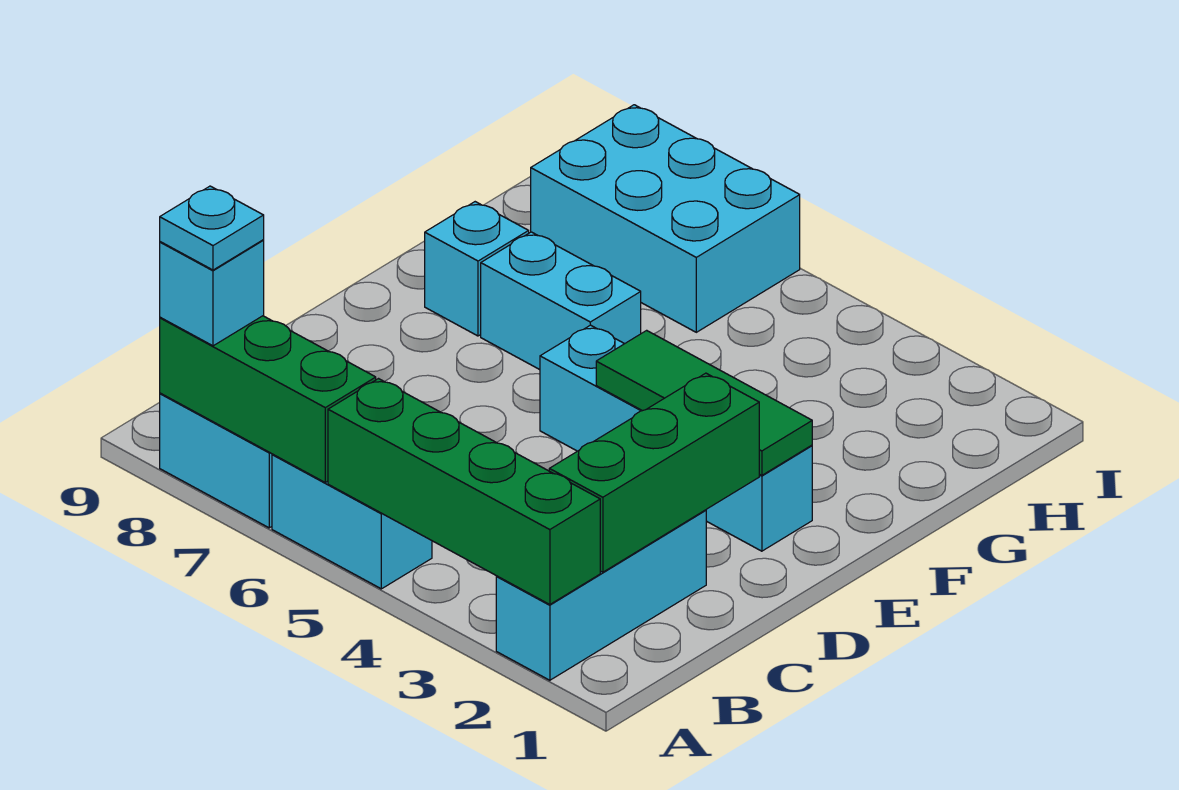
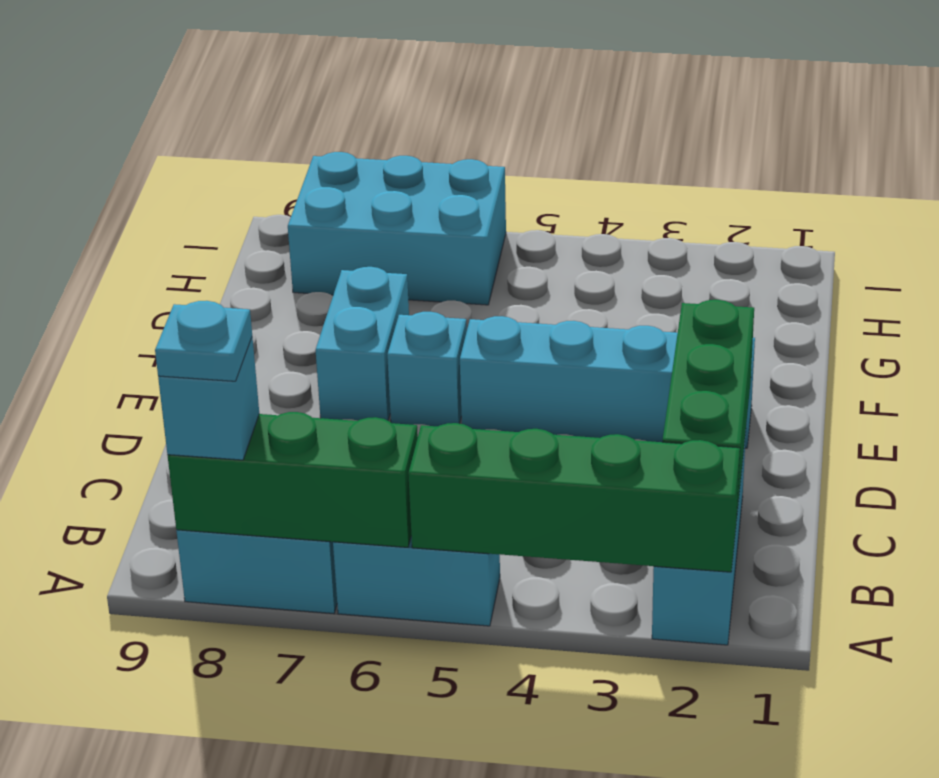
green 1x3 tile [596,330,812,475] -> none
cyan 1x2 brick [481,232,641,370] -> cyan 1x2 brick turned to [316,267,409,421]
cyan 1x1 brick [425,202,529,336] -> cyan 1x1 brick moved to [387,312,467,426]

